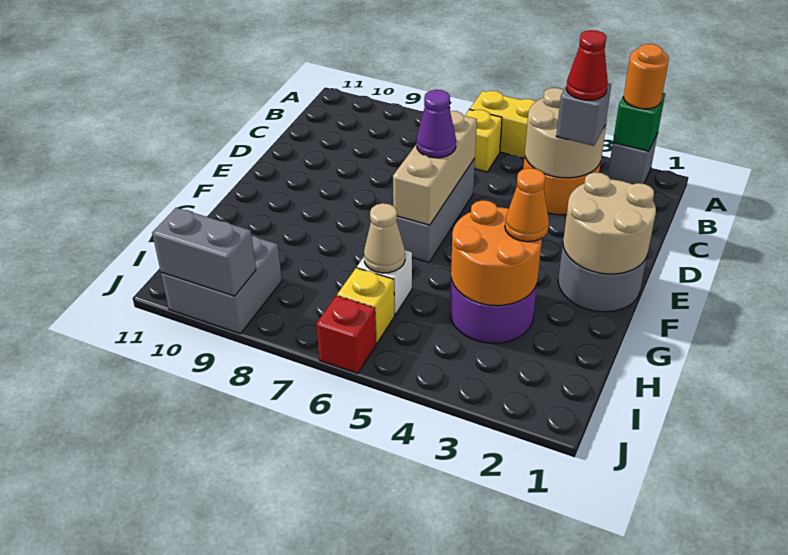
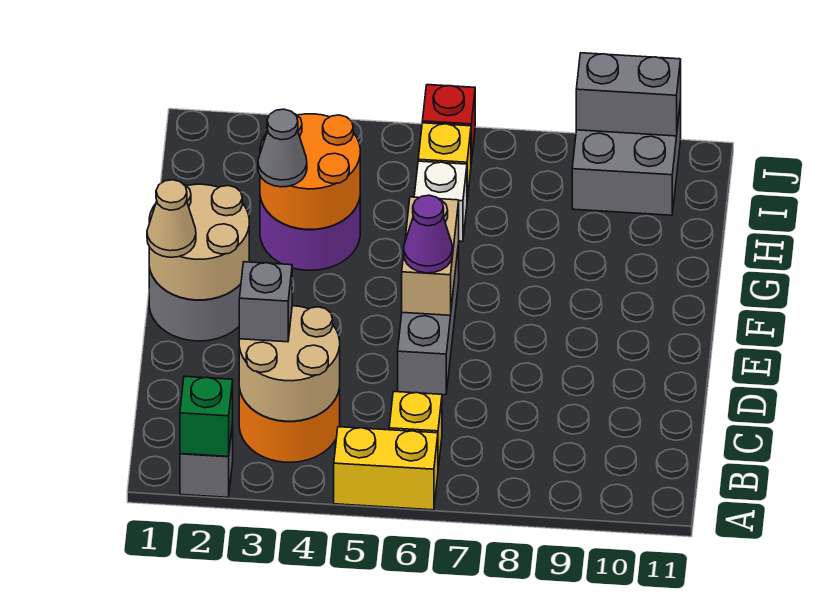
orange 1x1 round brick [623,44,669,109] -> none
red 1x1 cone [566,30,608,100] -> none
tan 1x3 brick [393,111,477,225] -> tan 1x2 brick [402,197,459,315]
orange 1x1 cone [505,168,549,242] -> grey 1x1 cone [258,109,307,187]
tan 1x1 cone [364,203,405,273] -> tan 1x1 cone moved to [147,180,196,257]

